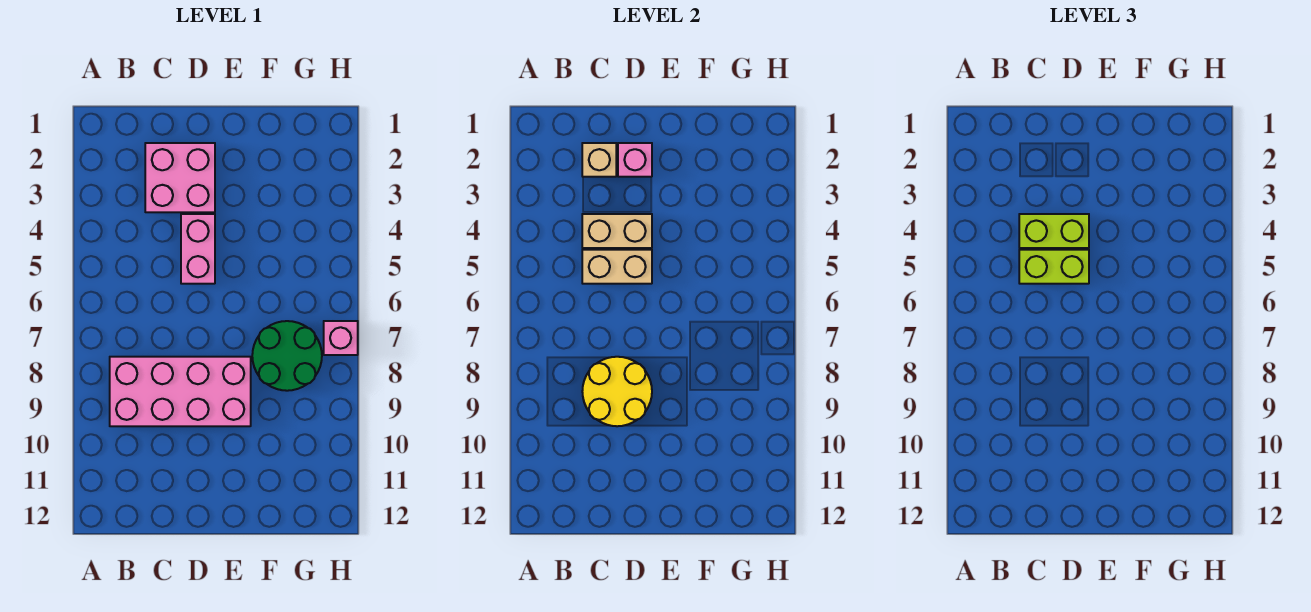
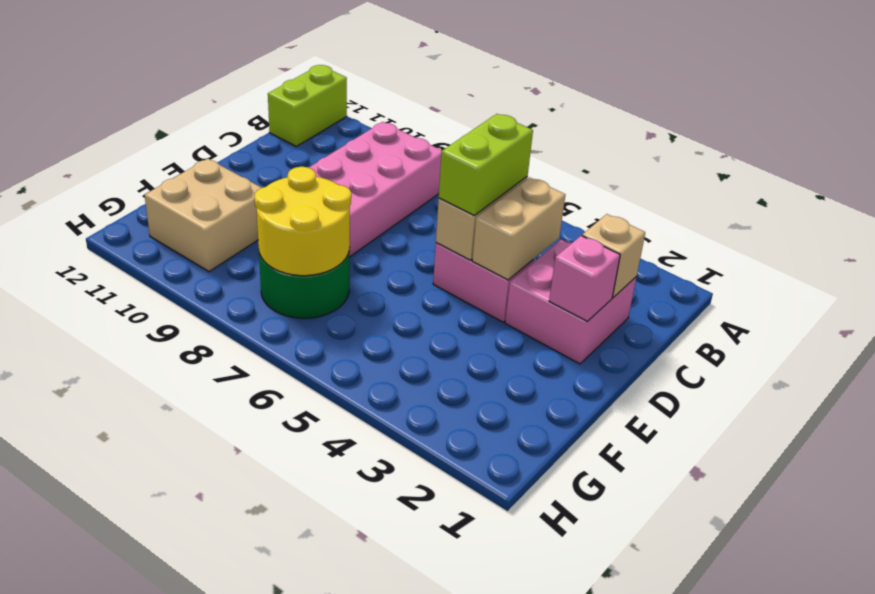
lime 1x2 brick [1019,214,1089,248] -> lime 1x2 brick moved to [268,65,347,146]
yellow 2x2 round brick [582,357,652,426] -> yellow 2x2 round brick moved to [254,167,351,276]
none -> tan 2x2 brick [145,159,262,272]
pink 1x1 brick [324,321,358,355] -> none

